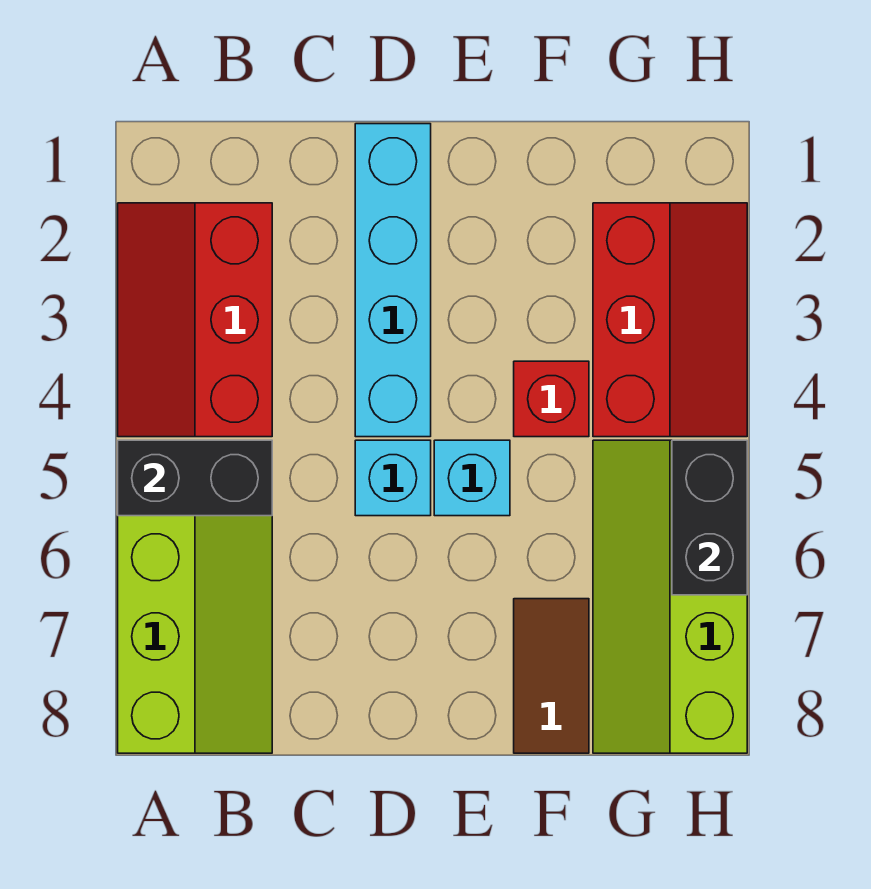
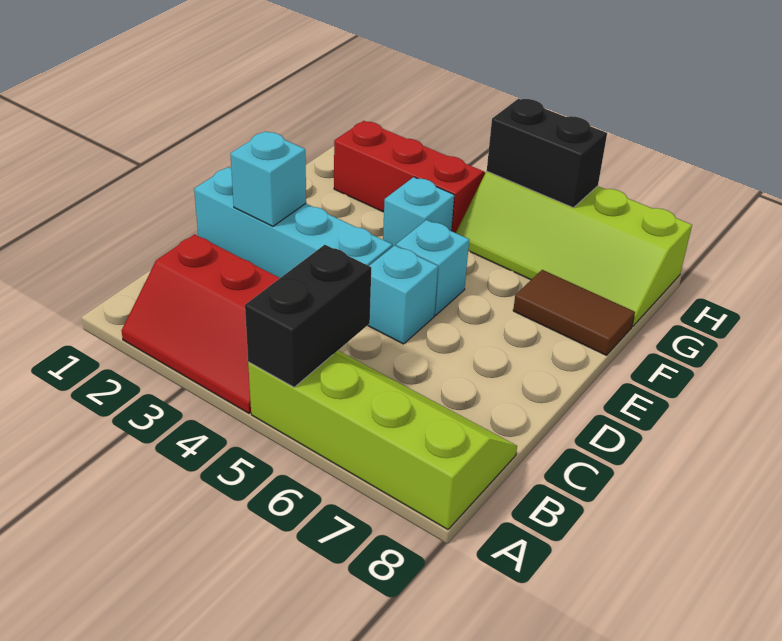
none -> cyan 1x1 brick [230,131,306,226]
red 1x1 brick [514,361,589,437] -> cyan 1x1 brick [383,177,454,247]

